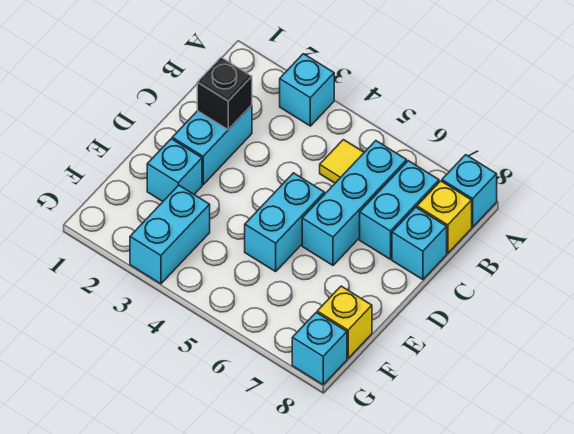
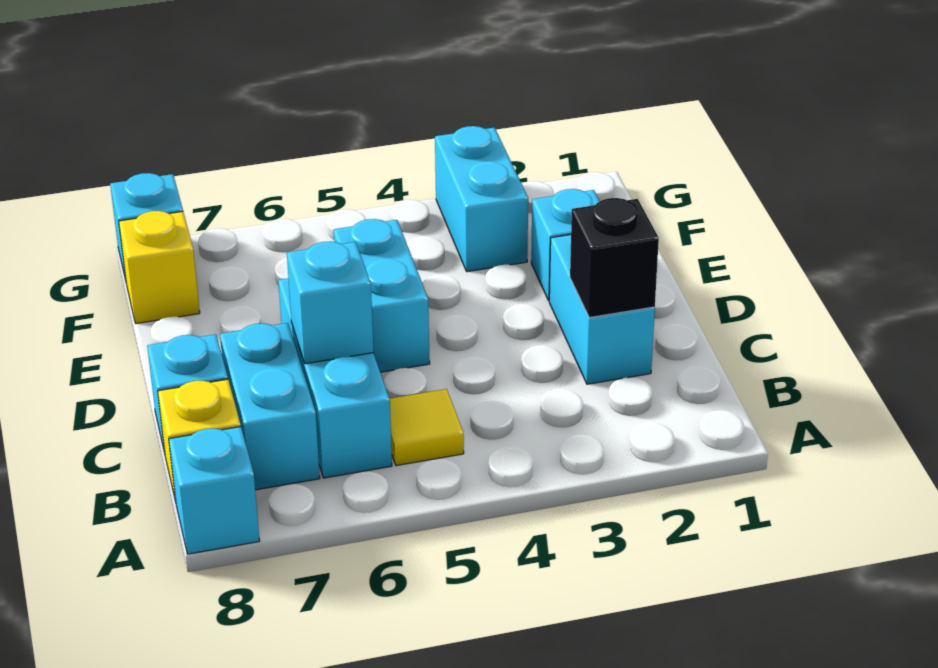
cyan 1x1 brick [280,54,334,126] -> cyan 1x1 brick moved to [287,241,374,364]

